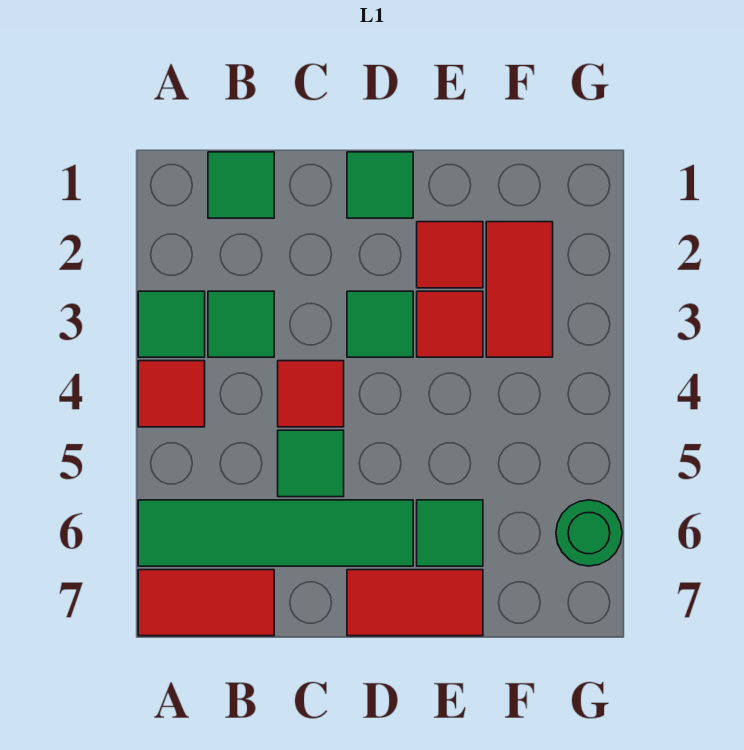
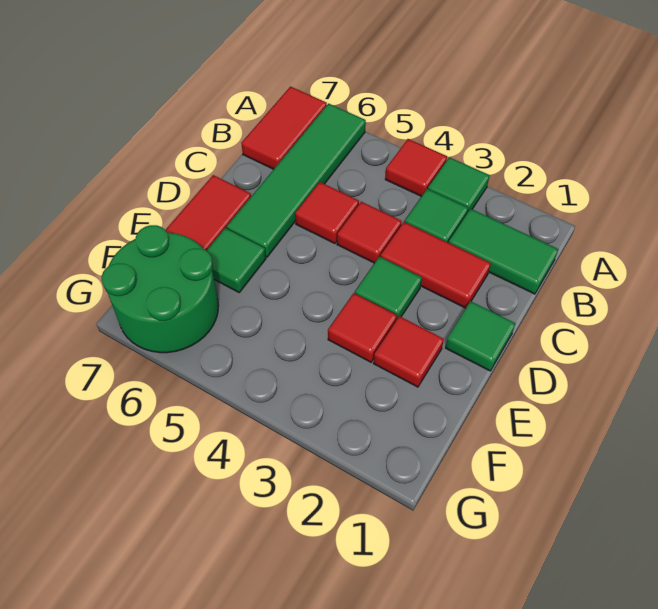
green 1x1 tile [208,152,274,218] -> green 1x2 tile [449,209,558,294]
green 1x1 tile [278,430,344,497] -> red 1x1 tile [295,182,359,244]
red 1x2 tile [486,222,553,357] -> red 1x2 tile moved to [380,222,491,308]
green 1x1 round brick [556,500,622,566] -> green 2x2 round brick [102,225,219,353]

